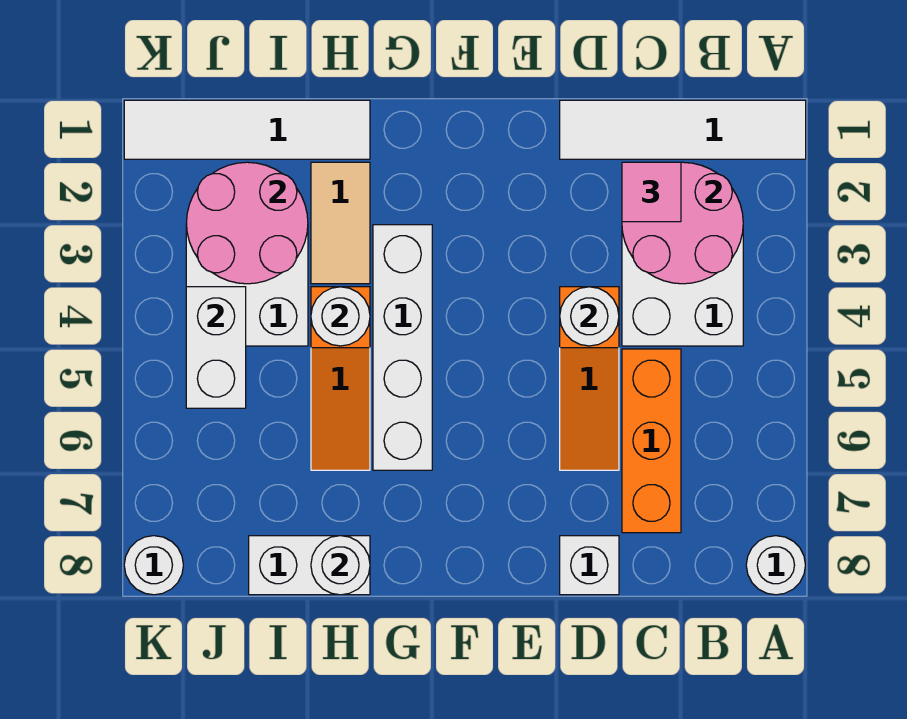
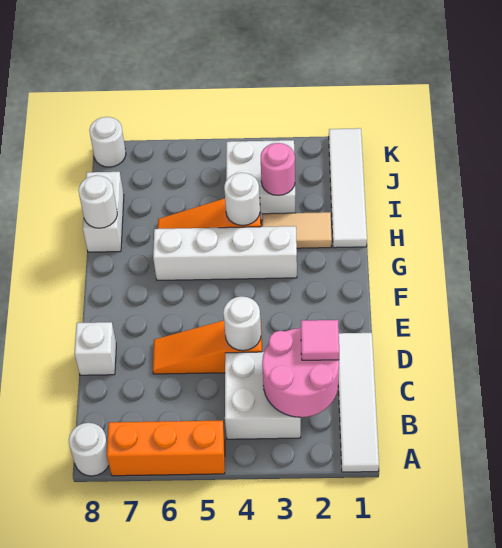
orange 1x3 brick [622,349,681,533] -> orange 1x3 brick moved to [107,420,225,476]
pink 2x2 round brick [187,162,308,284] -> pink 1x1 round brick [261,143,295,196]
white 1x2 brick [186,287,246,408] -> none

